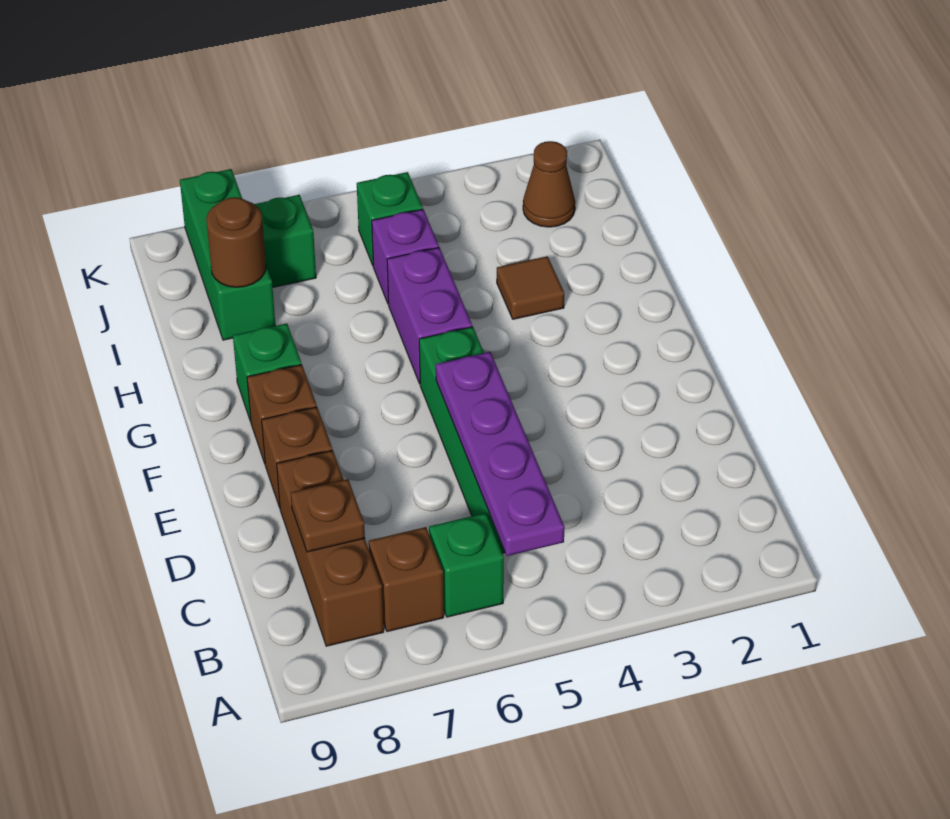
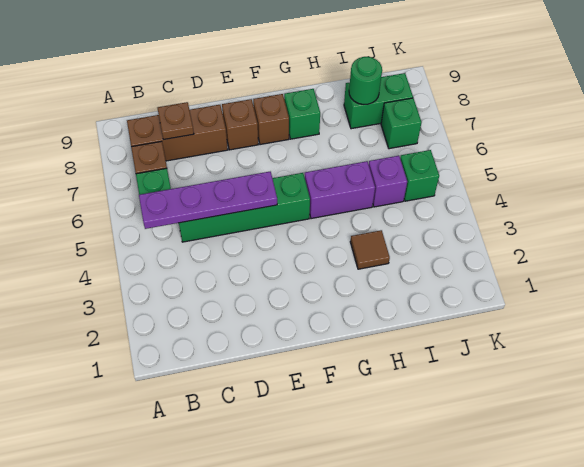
green 1x3 brick [180,169,275,340] -> green 1x2 brick [344,73,413,129]
brown 1x1 round brick [206,197,266,287] -> green 1x1 round brick [349,57,382,105]
brown 1x1 cone [523,141,575,227] -> none

